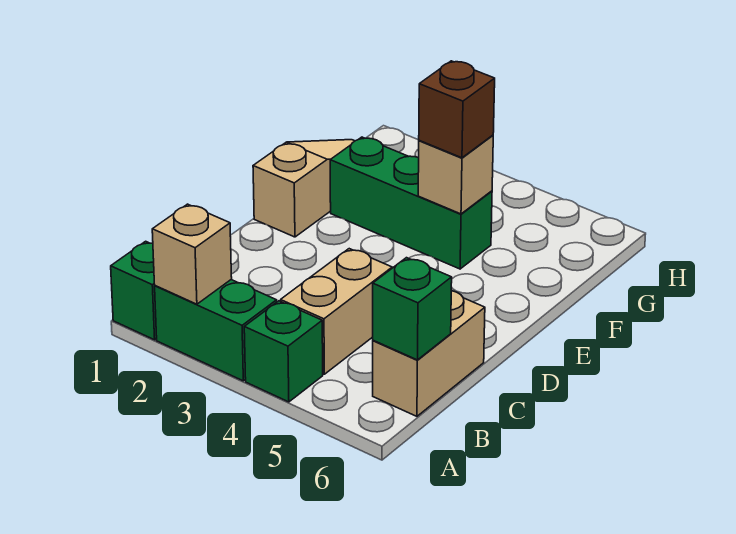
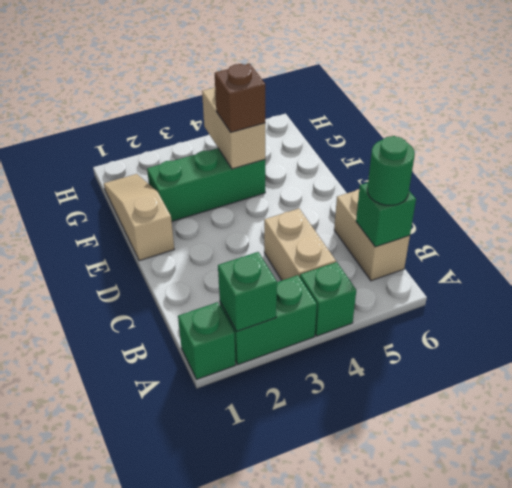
tan 1x1 brick [152,204,232,304] -> green 1x1 brick [218,252,277,332]
none -> green 1x1 round brick [367,136,415,205]
tan 1x1 brick [418,135,493,214] -> tan 1x2 brick [202,87,265,169]

